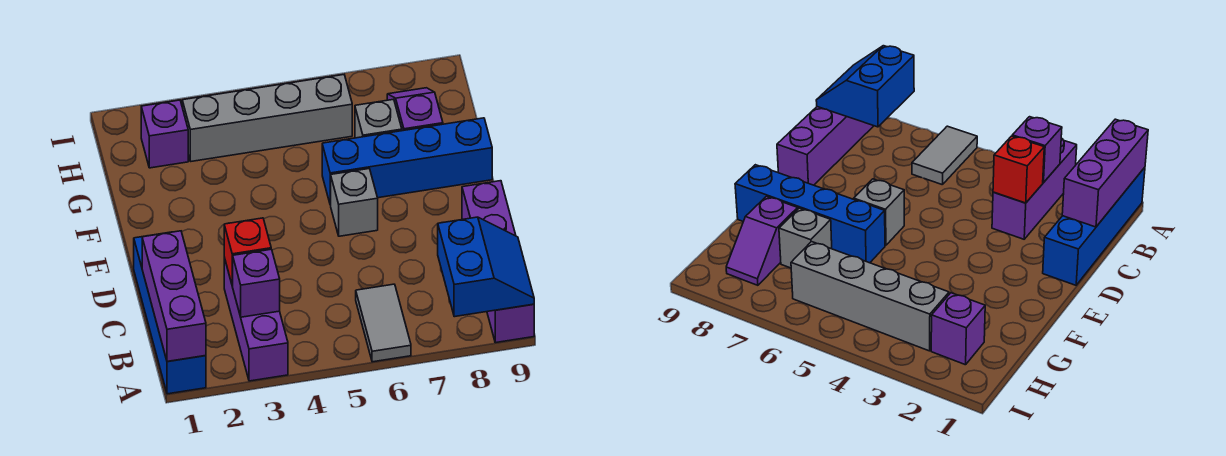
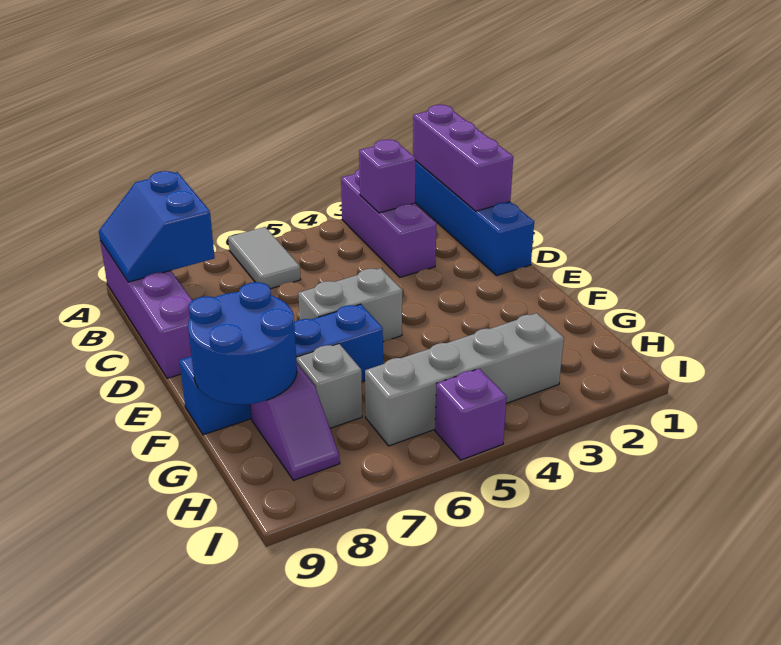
red 1x1 brick [224,218,271,286] -> none
grey 1x1 brick [331,169,378,236] -> grey 1x2 brick [298,268,402,342]
none -> blue 2x2 round brick [188,282,297,405]
purple 1x1 brick [141,100,188,168] -> purple 1x1 brick moved to [435,369,507,460]

